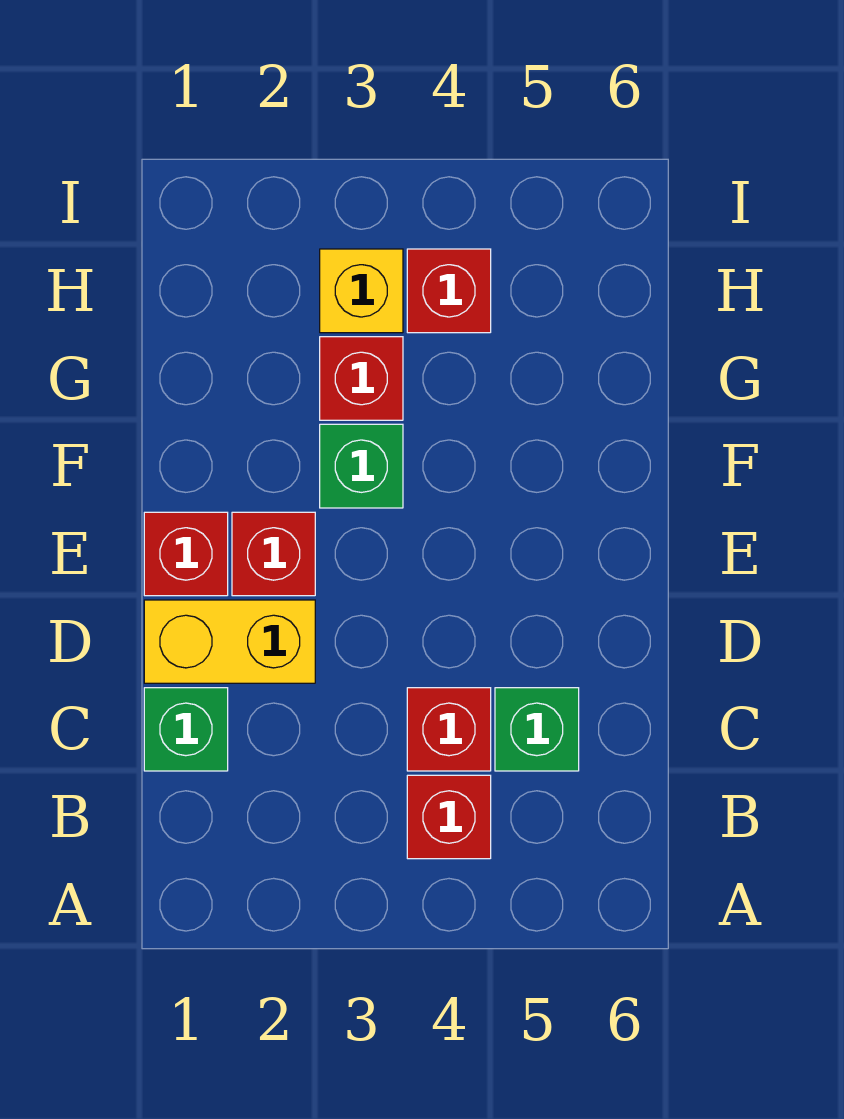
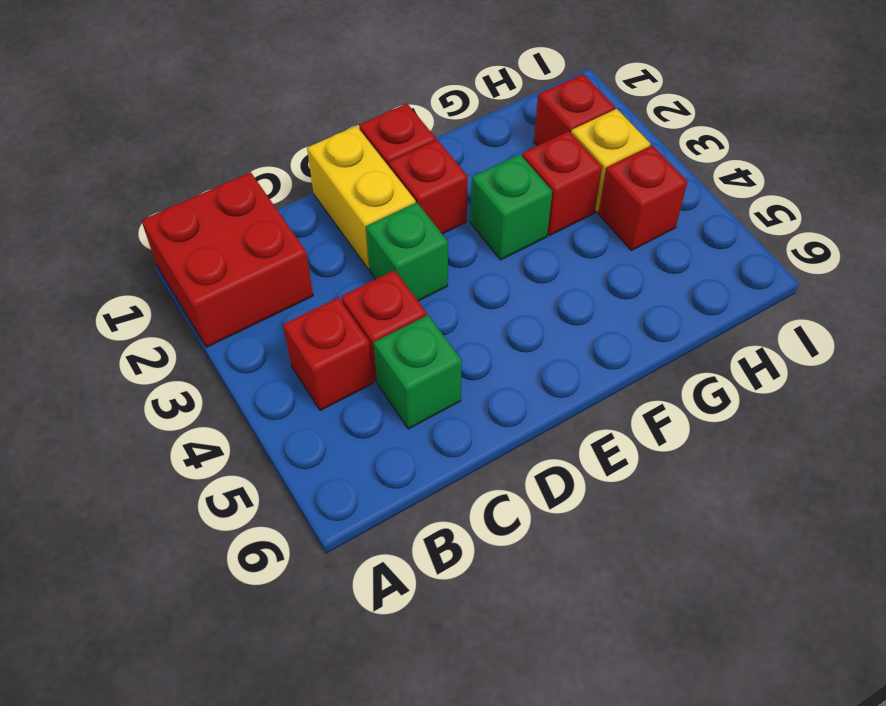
none -> red 2x2 brick [141,172,313,347]
green 1x1 brick [144,688,228,771] -> green 1x1 brick moved to [366,202,448,301]
none -> red 1x1 brick [534,74,615,146]

